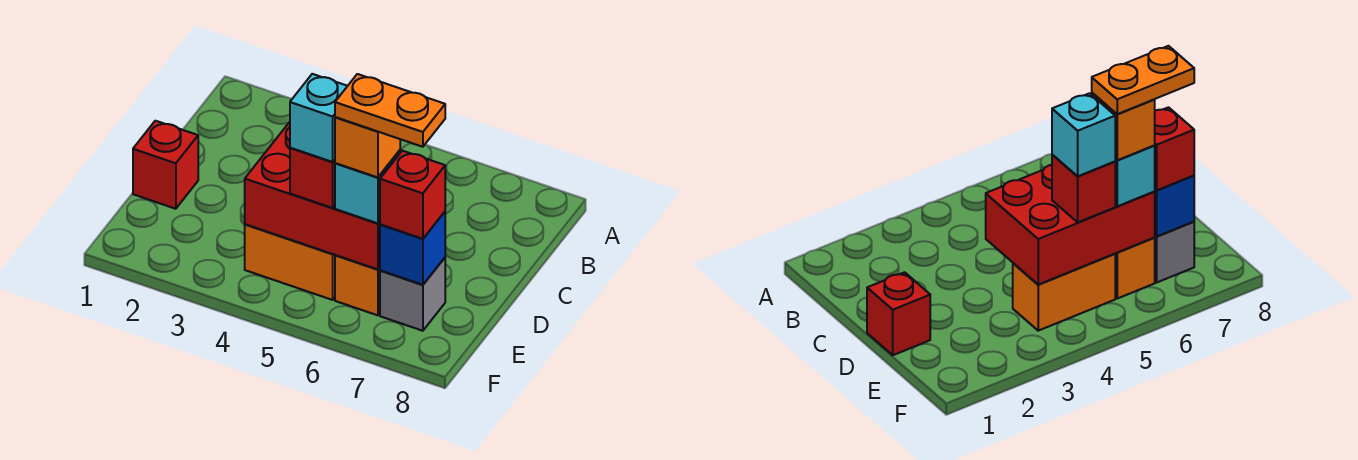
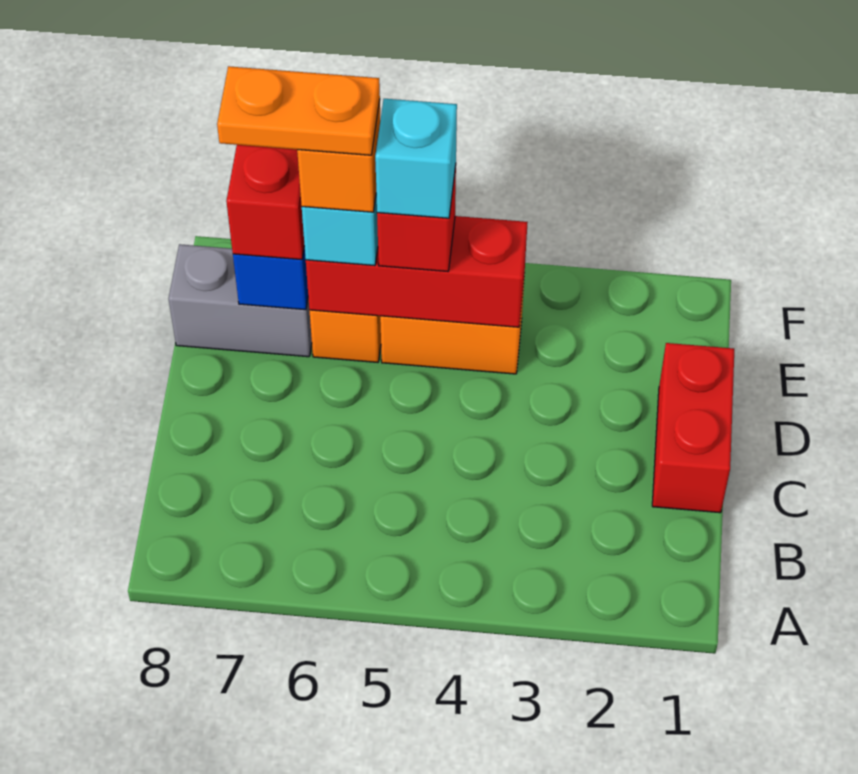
red 1x1 brick [133,121,198,209] -> red 1x2 brick [652,343,734,513]
red 2x3 brick [245,122,380,269] -> red 1x3 brick [306,216,528,327]
grey 1x1 brick [380,258,445,331] -> grey 1x2 brick [169,244,312,357]

